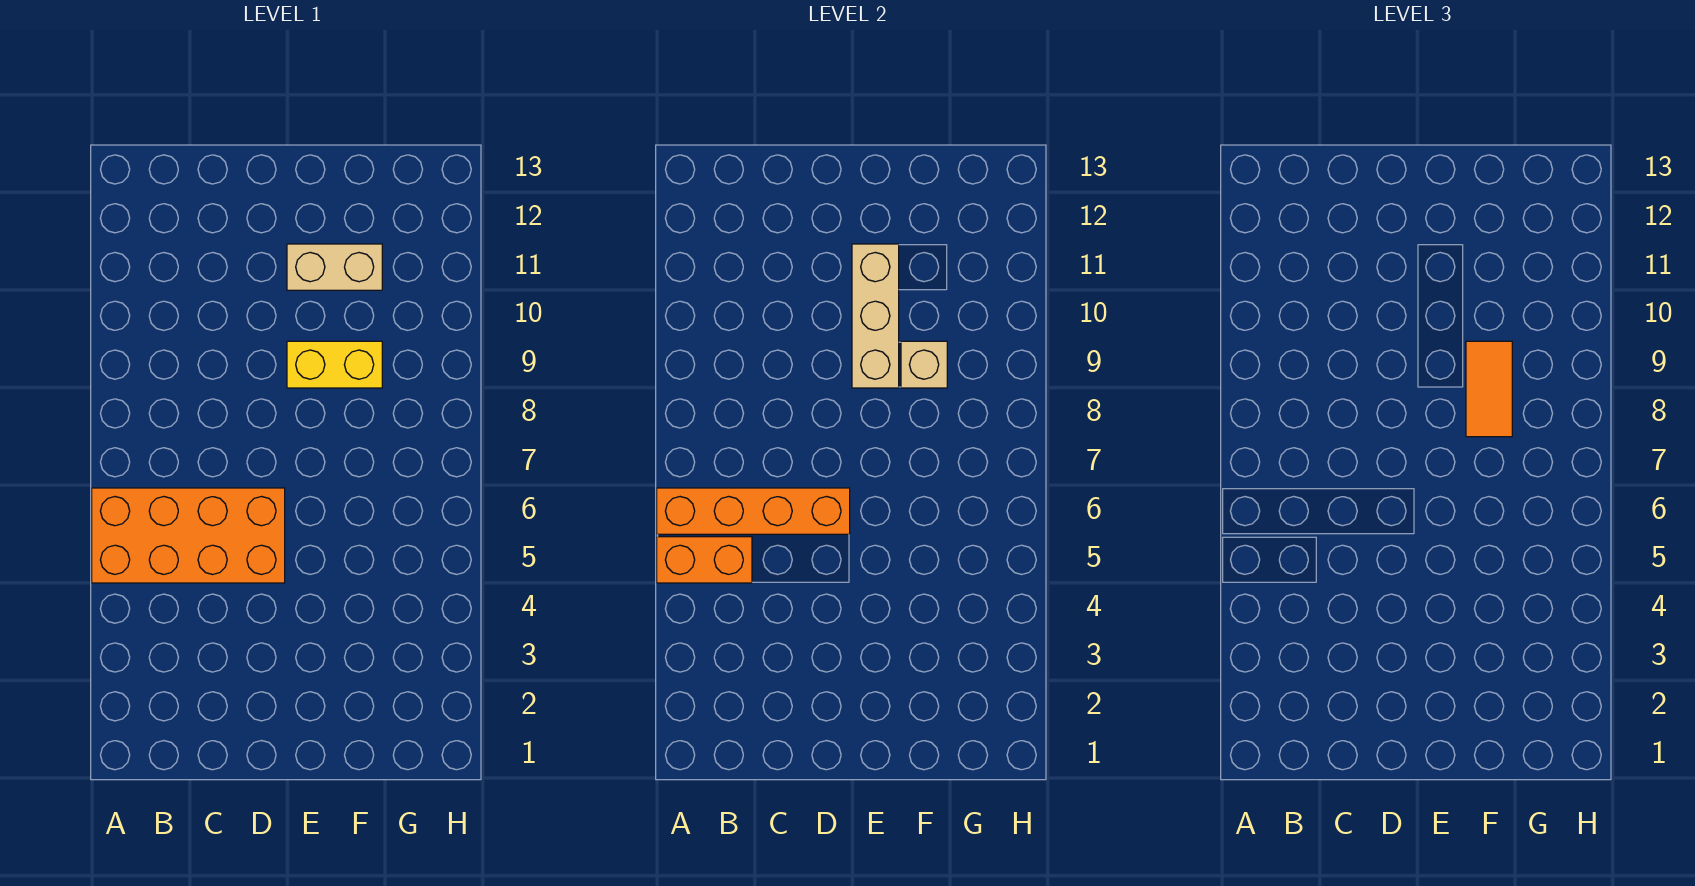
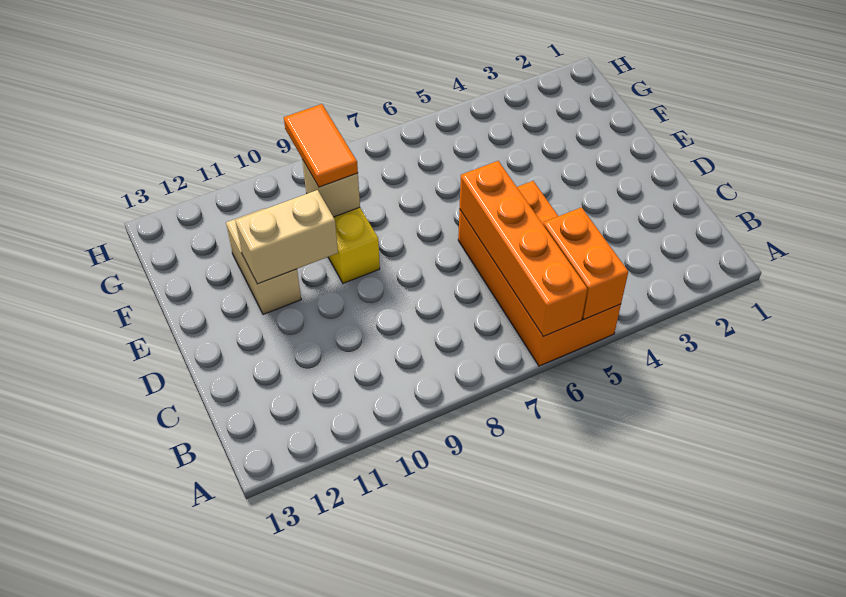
tan 1x3 brick [852,244,899,388] -> tan 1x2 brick [235,190,338,284]
orange 1x2 tile [1466,341,1512,437] -> orange 1x2 tile turned to [284,104,358,187]

